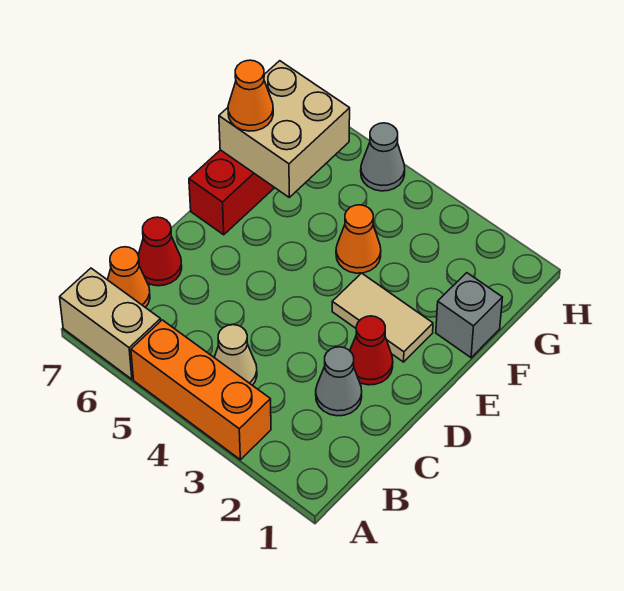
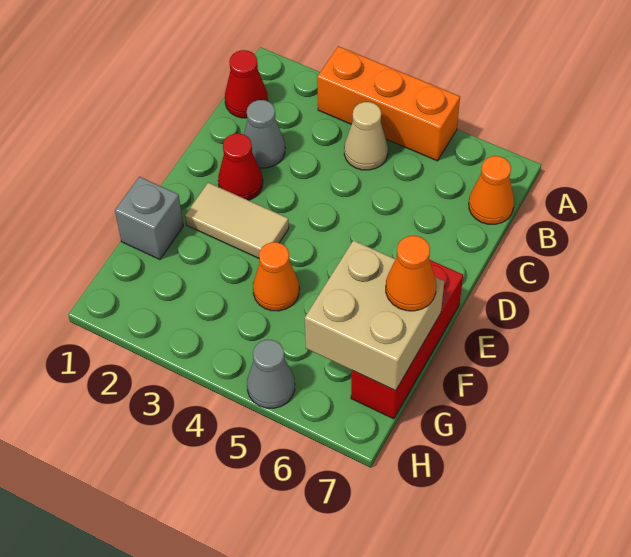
tan 1x2 brick [60,268,161,379] -> none
red 1x1 cone [138,217,182,286] -> red 1x1 cone moved to [225,50,268,118]

